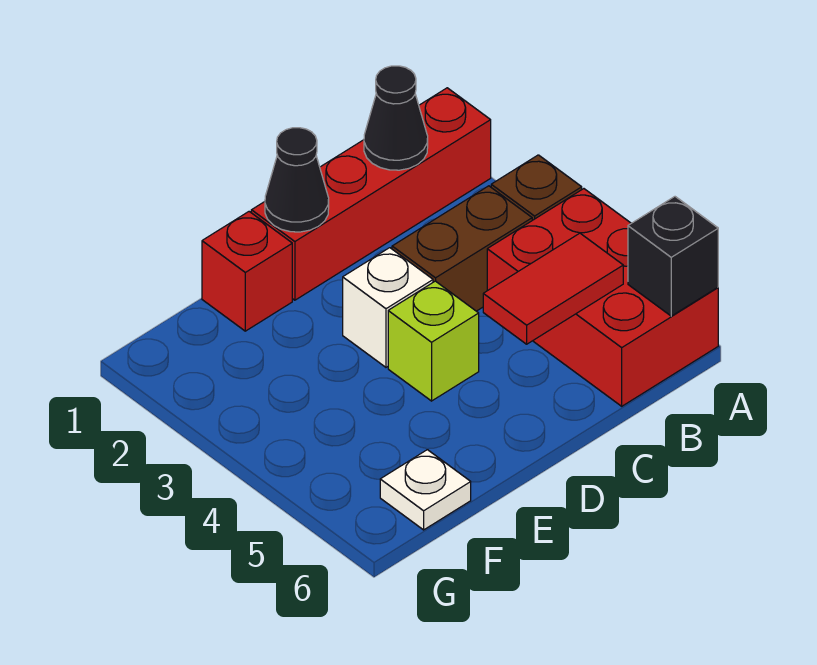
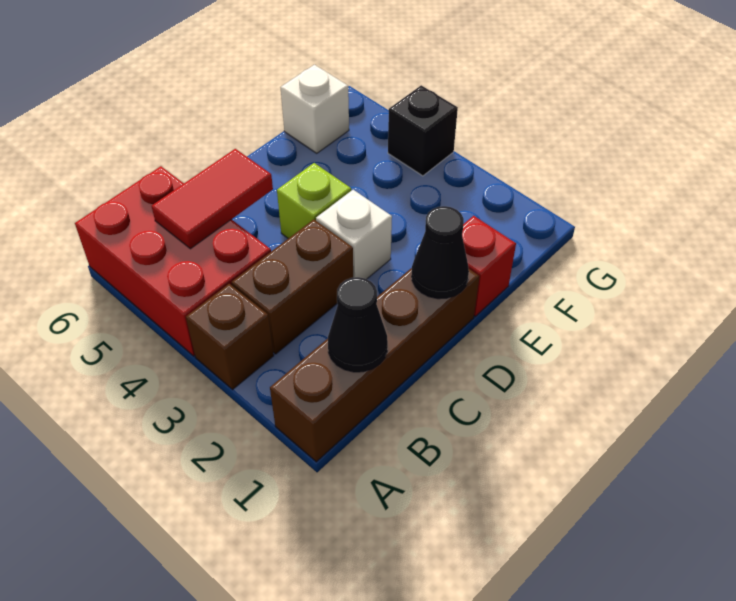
red 1x4 brick [251,88,491,300] -> brown 1x4 brick [270,268,479,462]
black 1x1 brick [628,197,718,316] -> black 1x1 brick moved to [388,85,458,176]
white 1x1 plate [380,450,471,530] -> white 1x1 brick [280,65,349,153]

